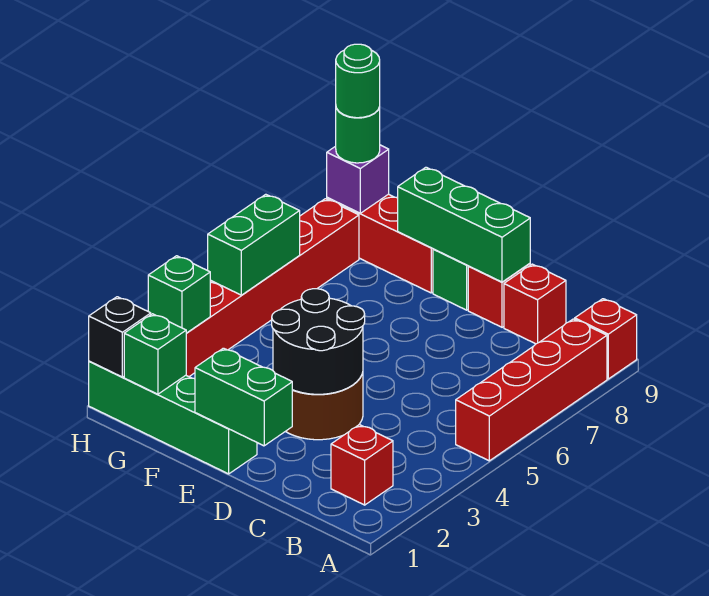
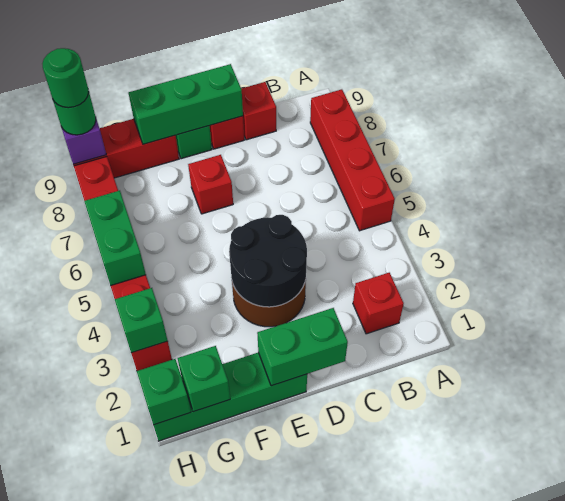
red 1x1 brick [575,299,637,379] -> red 1x1 brick moved to [188,155,233,214]
black 1x1 brick [89,297,151,377] -> green 1x1 brick [137,359,191,425]

